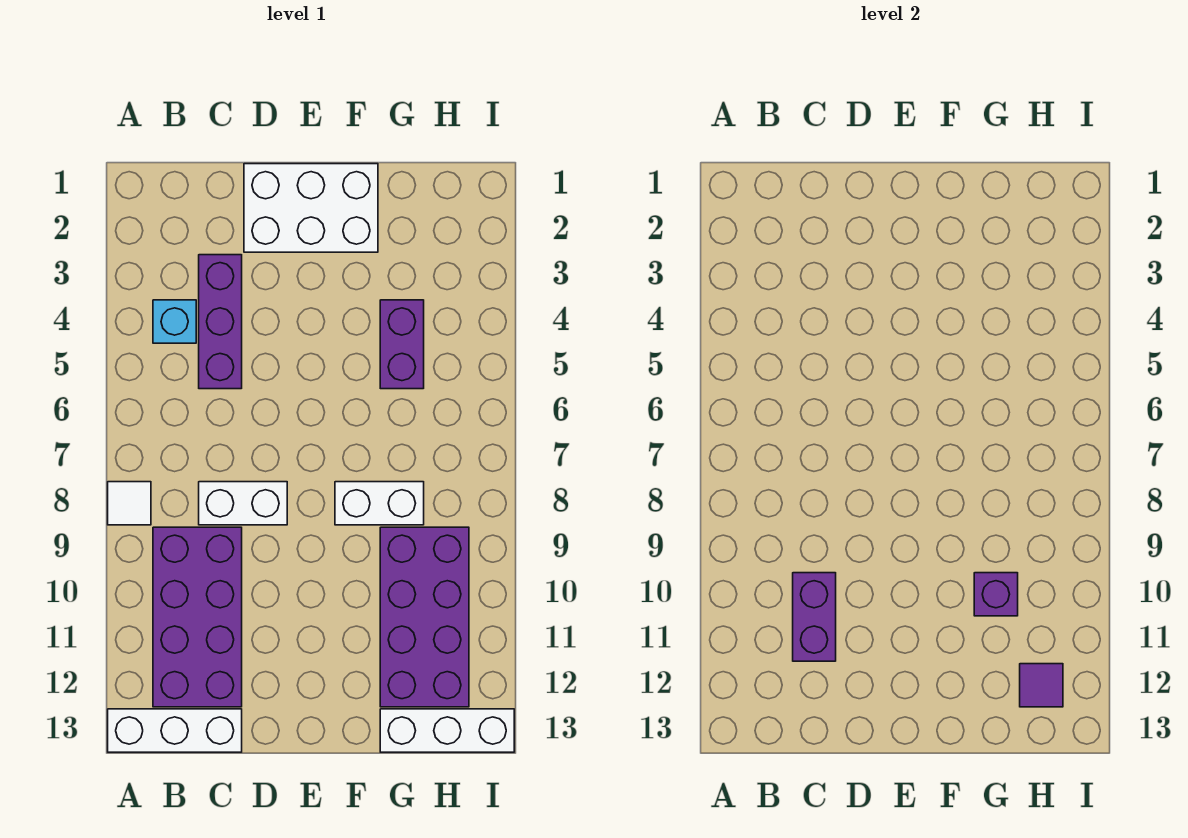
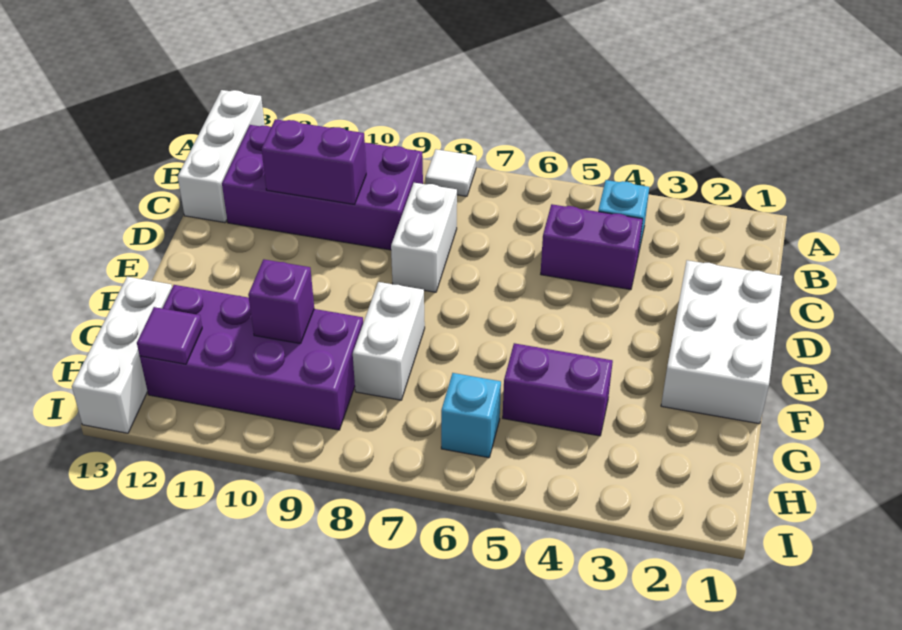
purple 1x3 brick [199,255,242,389] -> purple 1x2 brick [541,204,643,290]
none -> cyan 1x1 brick [441,373,501,458]

